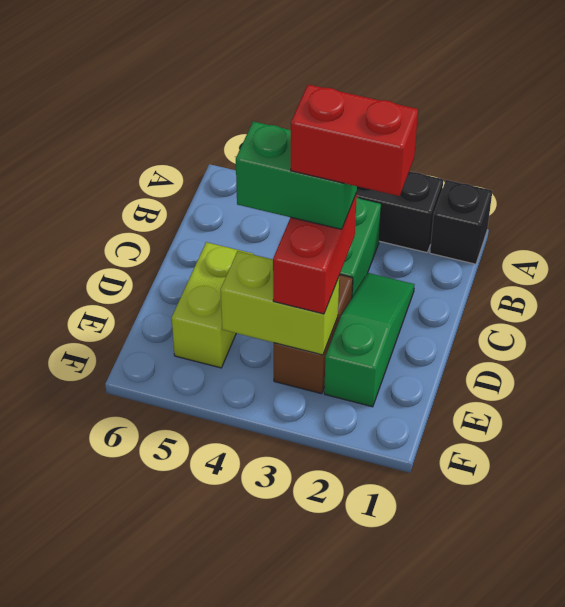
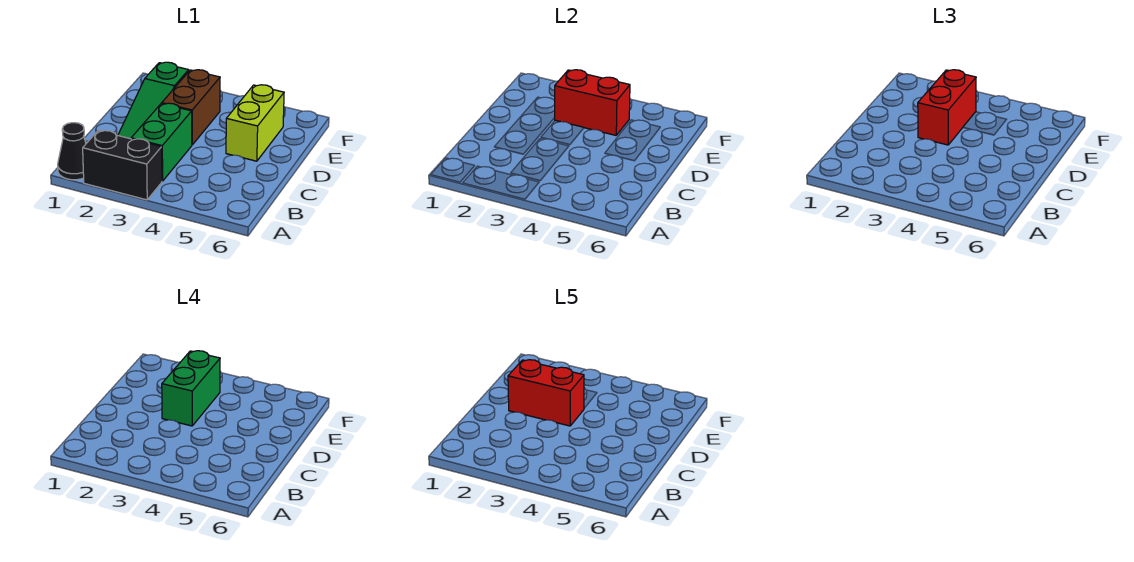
black 1x1 brick [430,180,492,264] -> black 1x1 cone [58,123,86,180]
green 1x2 brick [236,121,357,229] -> green 1x2 brick turned to [162,351,220,426]
lime 1x2 brick [221,251,339,355] -> red 1x2 brick [555,70,630,135]

